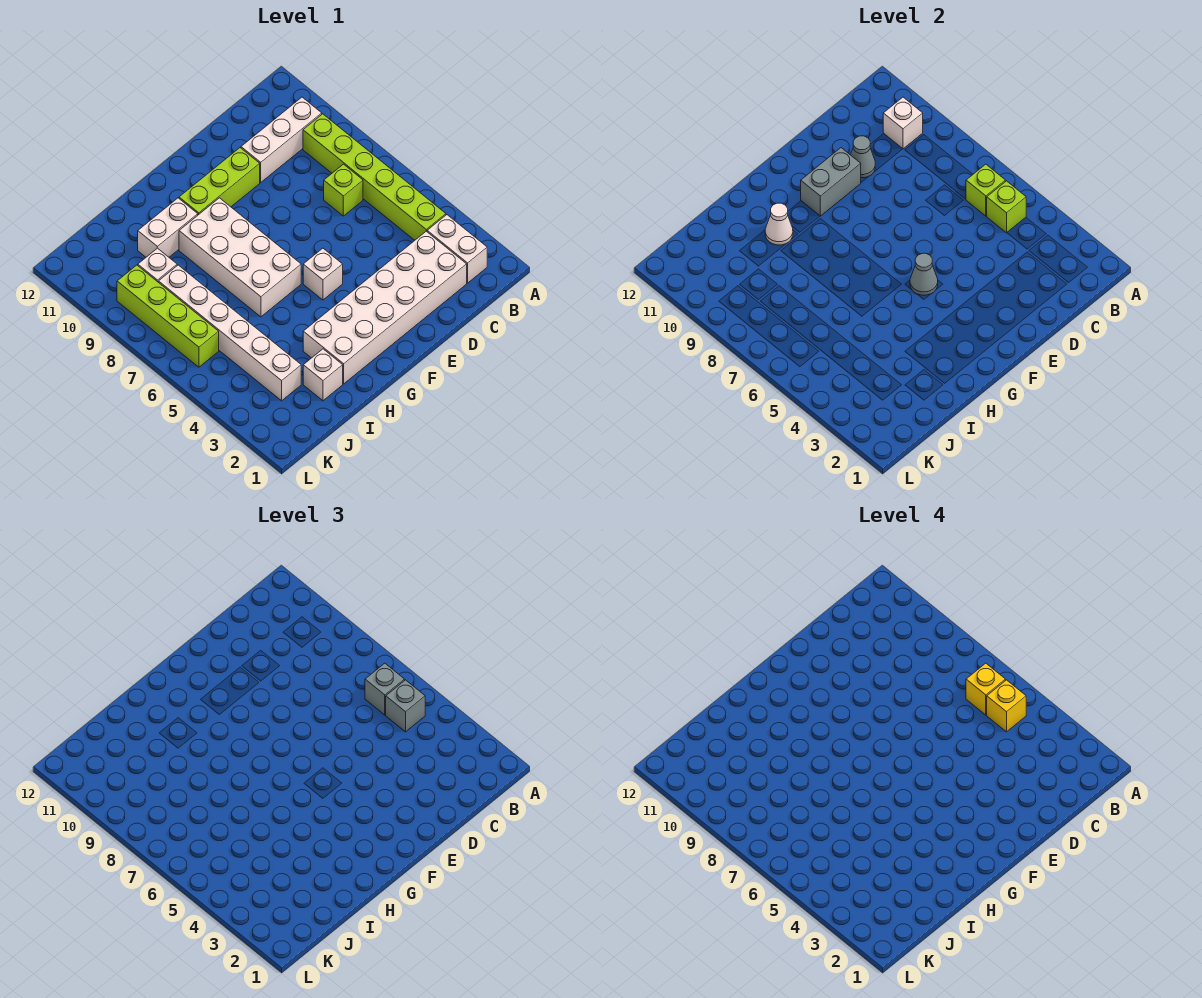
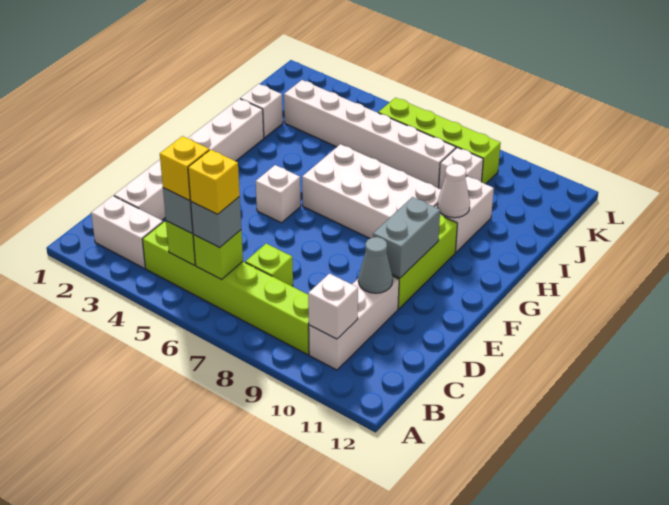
white 2x6 brick [303,231,467,384] -> white 1x6 brick [114,99,264,220]
grey 1x1 cone [910,253,938,295] -> none

